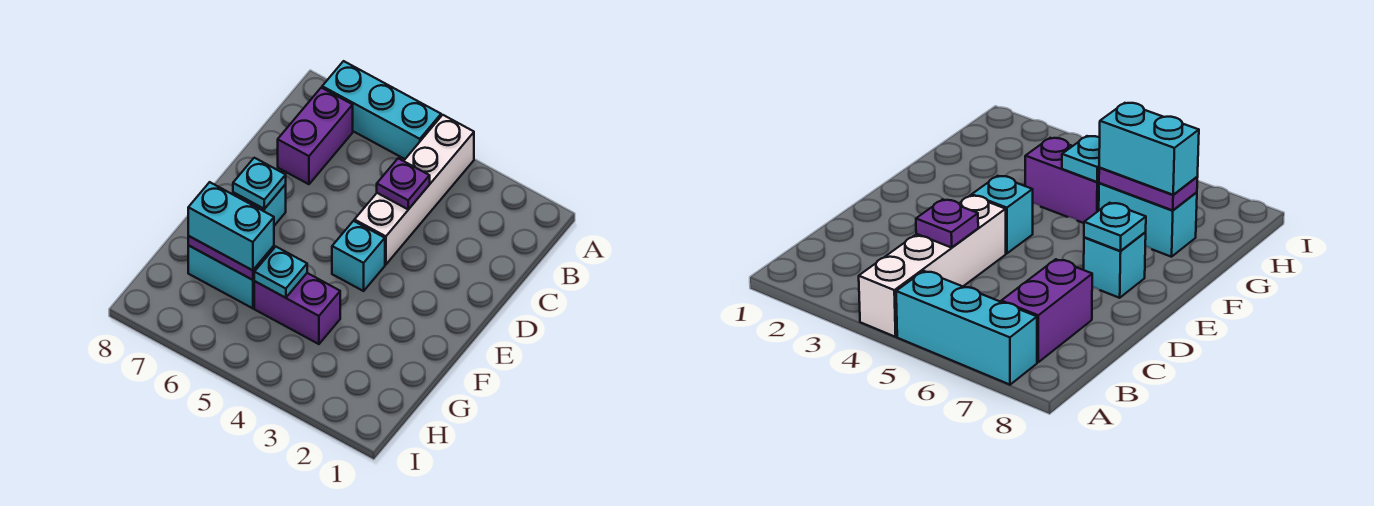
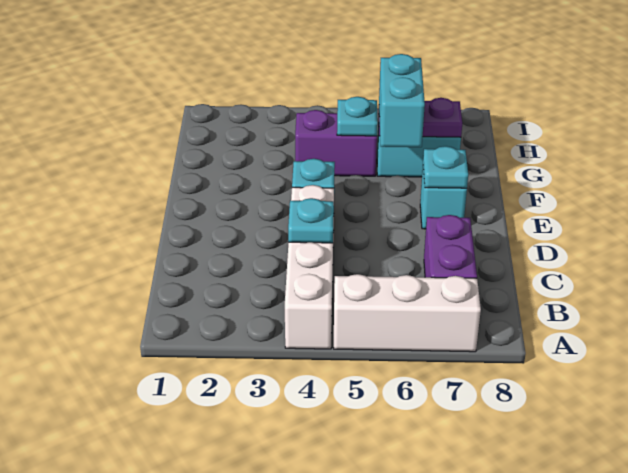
cyan 1x3 brick [322,61,441,159] -> white 1x3 brick [334,274,481,352]
purple 1x1 plate [377,158,430,209] -> cyan 1x1 plate [288,198,334,243]
cyan 1x2 brick [188,182,274,270] -> cyan 1x2 brick turned to [379,54,425,147]

